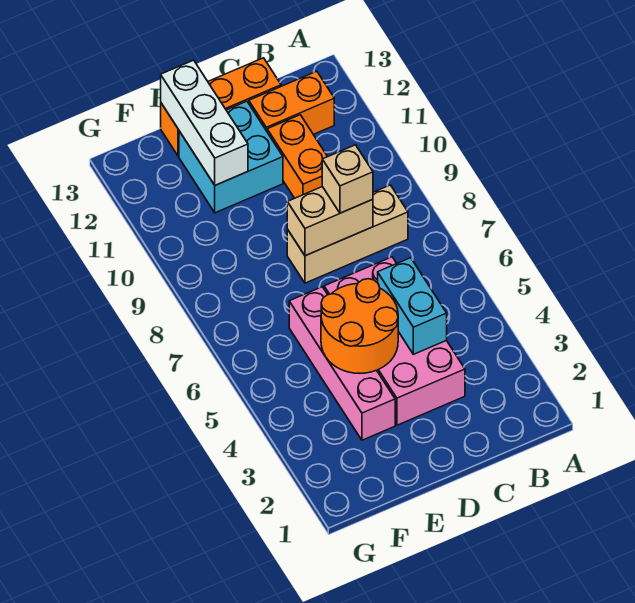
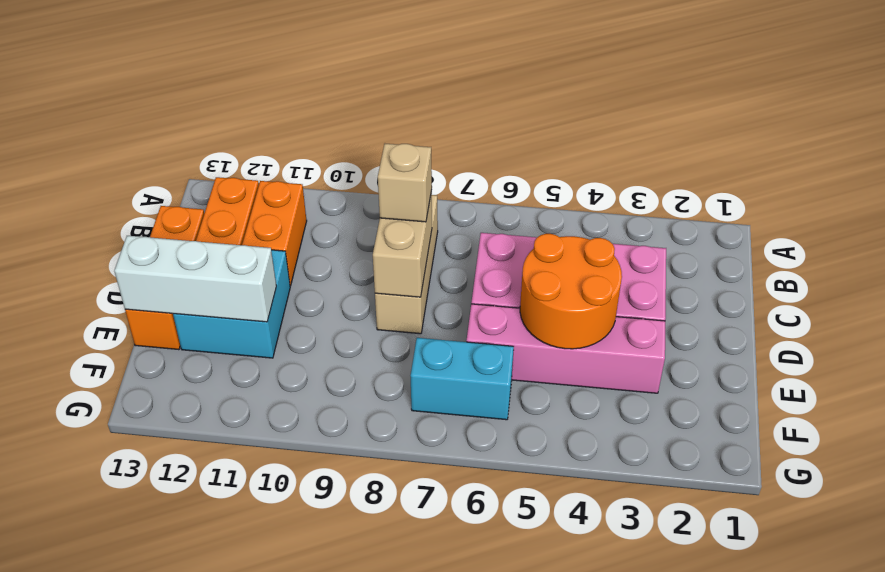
cyan 1x2 brick [378,258,447,354] -> cyan 1x2 brick moved to [410,338,514,420]
orange 1x2 brick [267,115,328,198] -> orange 1x2 brick turned to [242,181,307,286]

